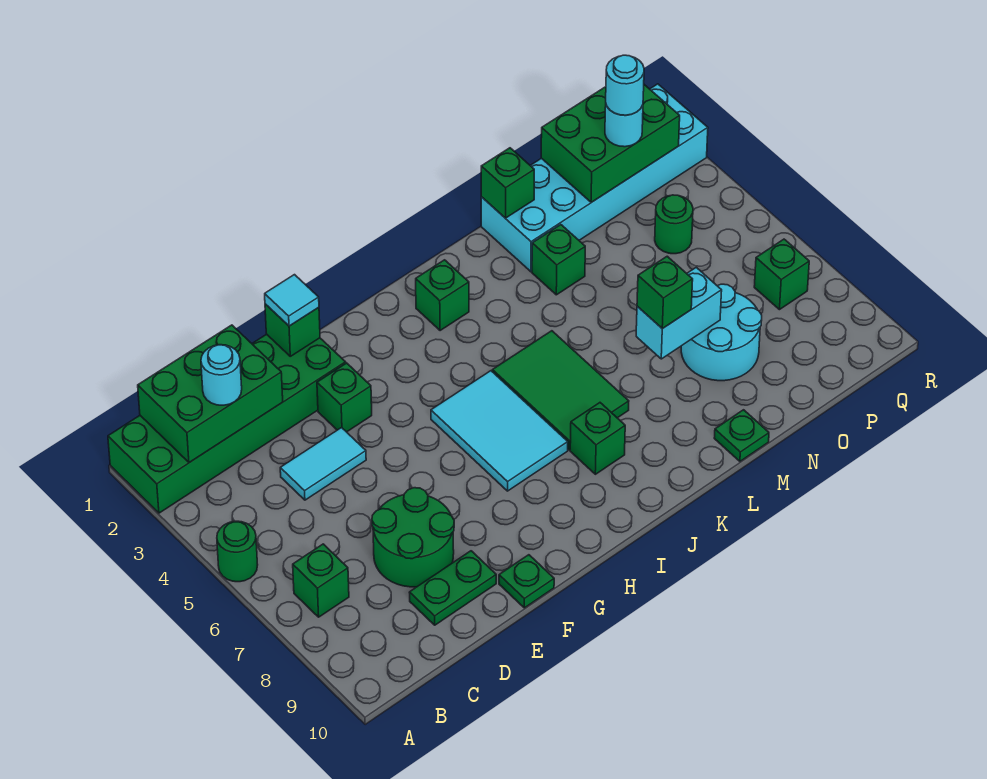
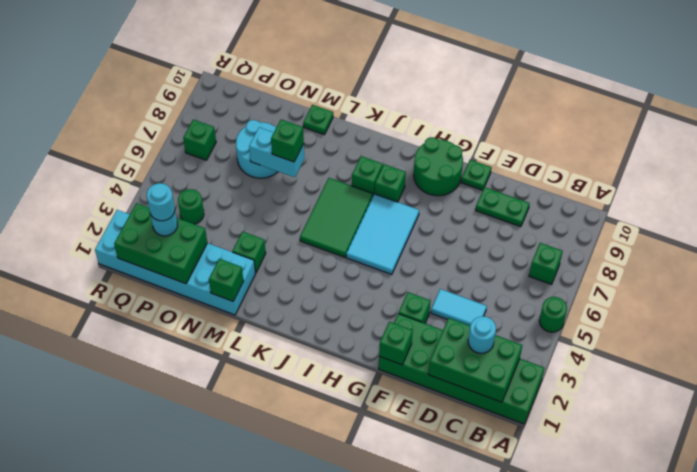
green 2x2 round brick [372,488,454,587] -> green 2x2 round brick moved to [414,137,463,196]
cyan 1x1 tile [265,275,319,326] -> none
green 1x1 brick [416,260,469,331] -> green 1x1 brick moved to [375,164,406,202]

